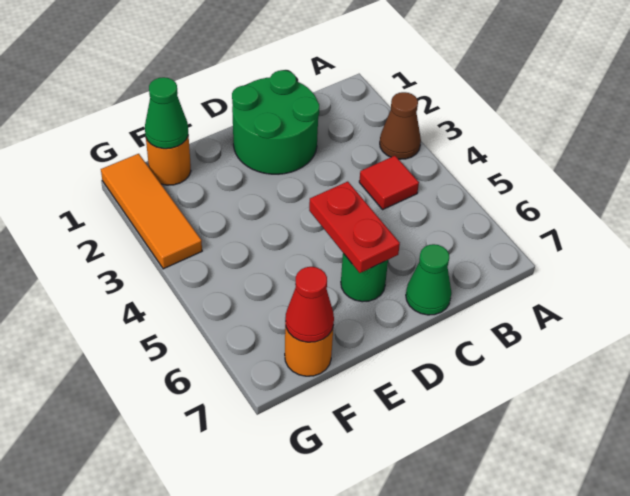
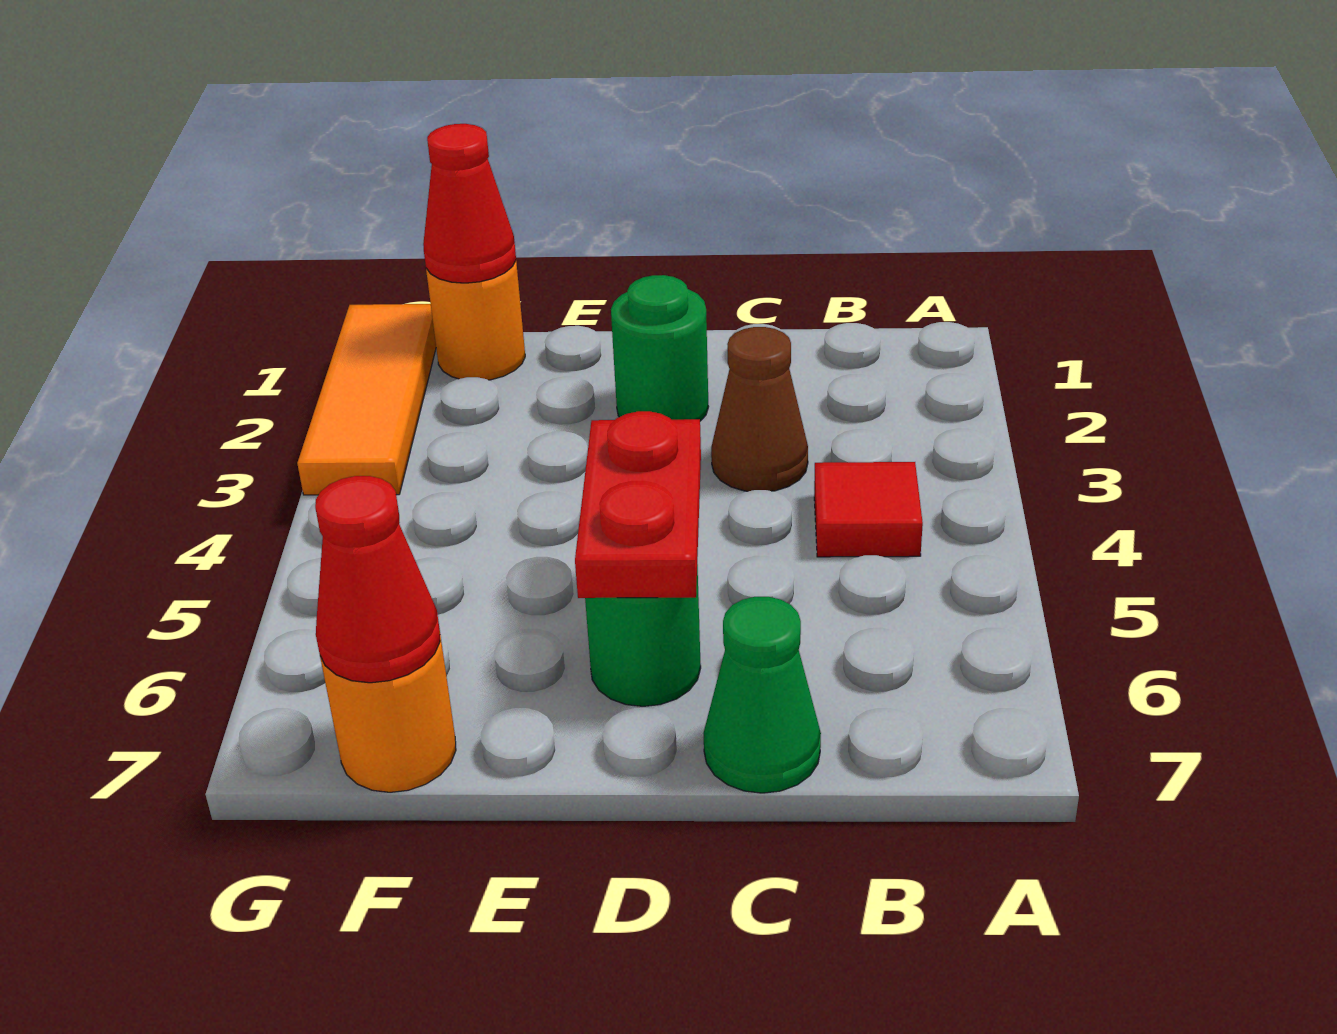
brown 1x1 cone [380,92,421,159] -> brown 1x1 cone moved to [711,327,808,491]
green 2x2 round brick [232,70,319,174] -> green 1x1 round brick [611,275,709,421]
green 1x1 cone [145,77,188,149] -> red 1x1 cone [423,124,516,283]

